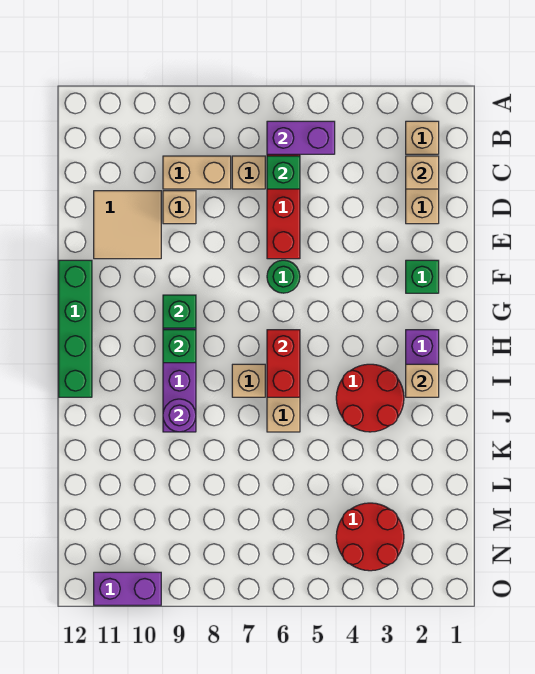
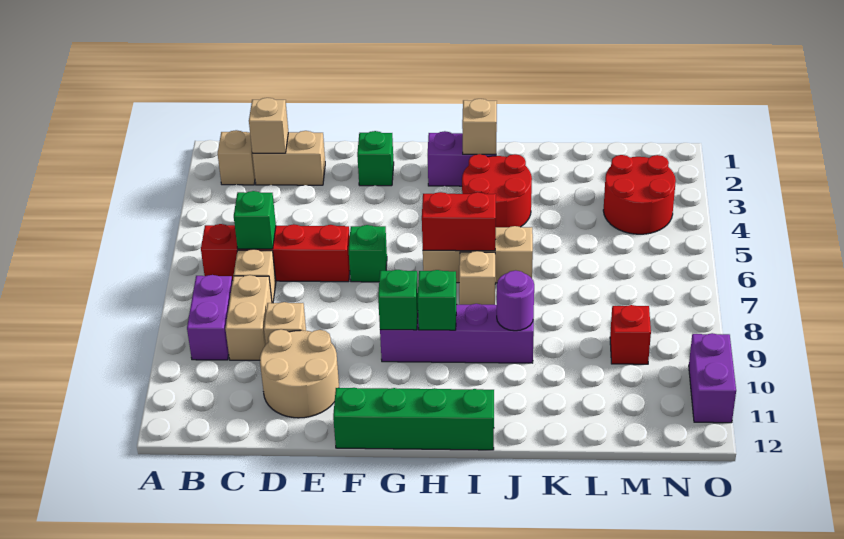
purple 1x2 brick [267,121,335,154] -> purple 1x2 brick moved to [187,275,232,360]
tan 2x2 tile [94,191,161,259] -> tan 2x2 round brick [260,329,339,418]
green 1x1 round brick [267,260,300,293] -> green 1x1 brick [349,225,387,282]
none -> red 1x1 brick [610,305,651,364]

